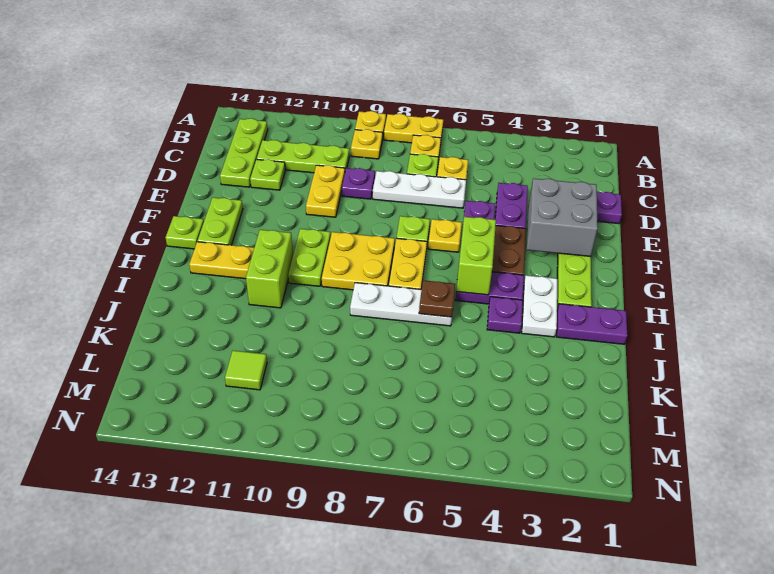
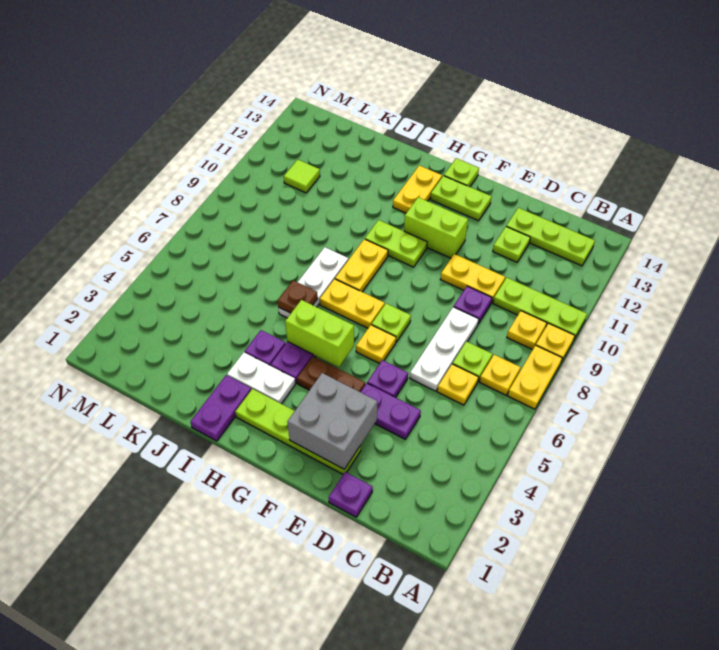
lime 1x3 plate [257,140,349,173] -> lime 1x3 plate turned to [493,278,587,339]
yellow 2x2 plate [322,232,395,290] -> yellow 1x2 plate [335,239,388,292]
lime 1x2 brick [246,230,293,308] -> lime 1x2 brick moved to [404,197,468,258]

